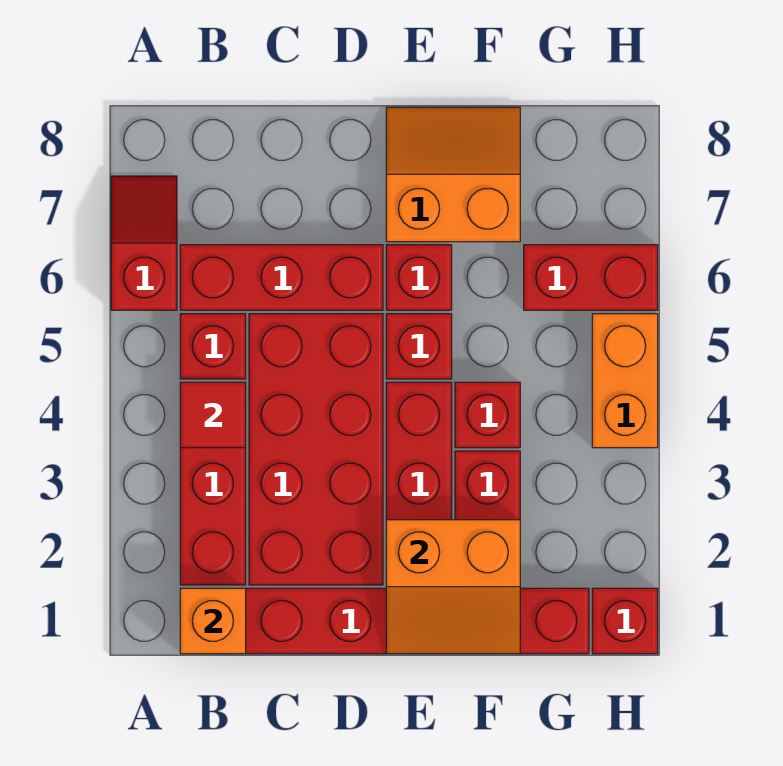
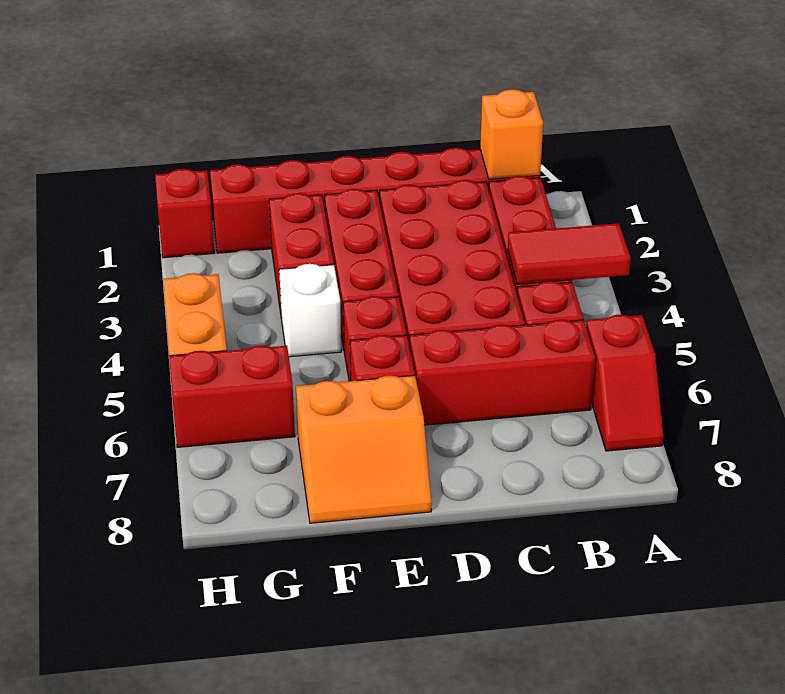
red 1x1 tile [180,382,246,448] -> red 1x2 tile [508,223,631,284]
orange 2x2 slope [386,520,520,654] -> none
red 1x1 brick [455,382,520,448] -> white 1x1 brick [279,264,341,357]

